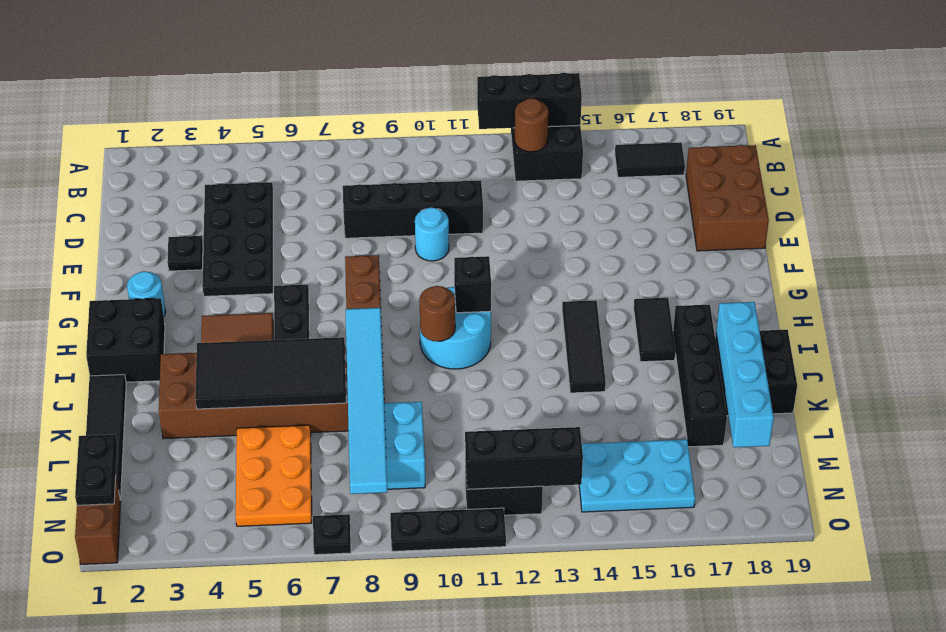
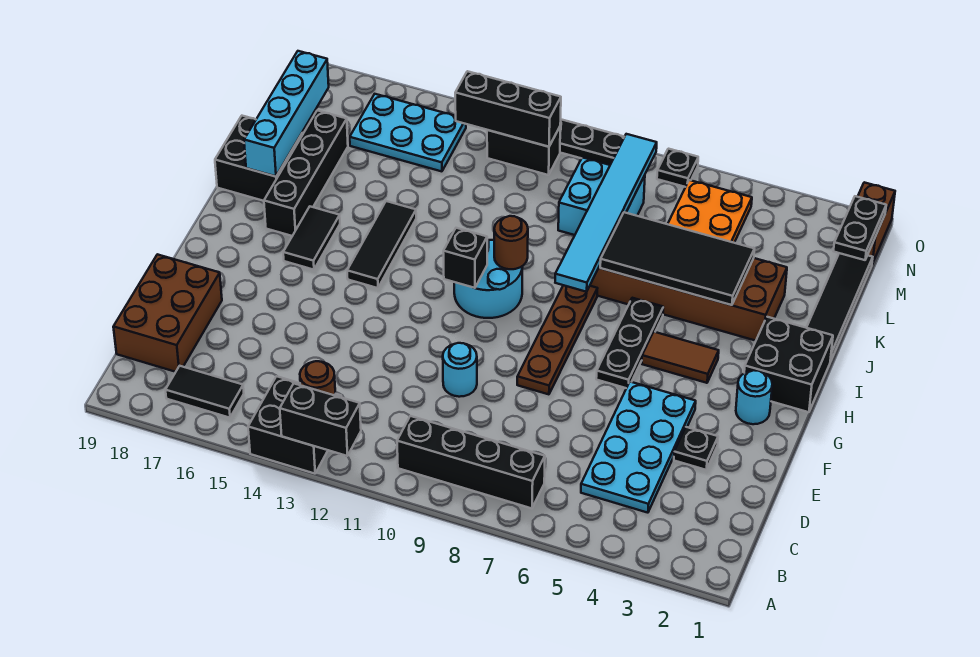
black 1x3 brick [477,73,582,129] -> black 1x2 brick [280,384,361,456]
black 2x4 plate [202,182,273,296] -> cyan 2x4 plate [581,382,696,513]
black 1x4 brick [343,180,483,238] -> black 1x4 brick moved to [397,416,545,508]

